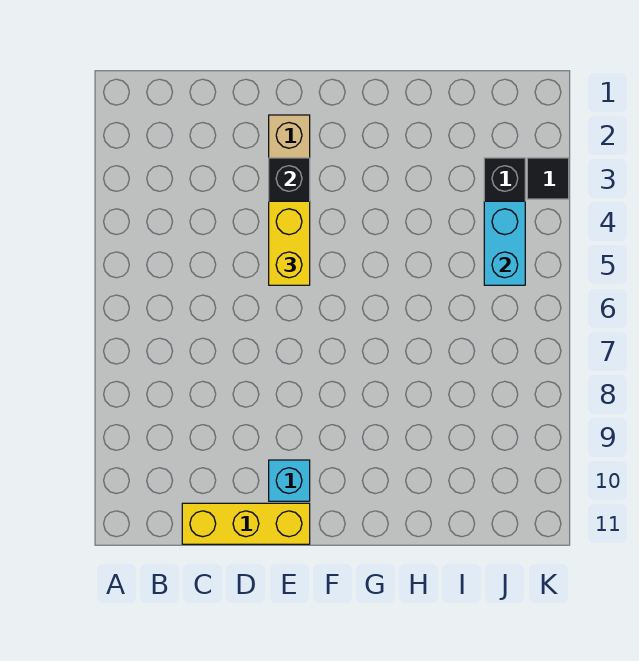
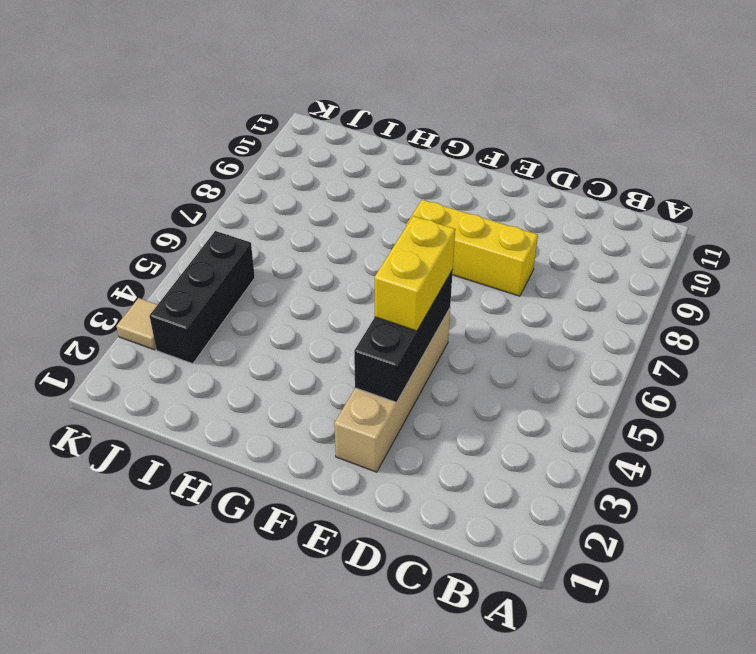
yellow 1x3 brick [182,503,310,544] -> yellow 1x3 brick moved to [406,200,538,296]
cyan 1x1 brick [269,460,310,501] -> none
cyan 1x2 brick [484,201,525,285] -> none
black 1x1 tile [527,158,569,199] -> tan 1x1 tile [116,298,157,350]

